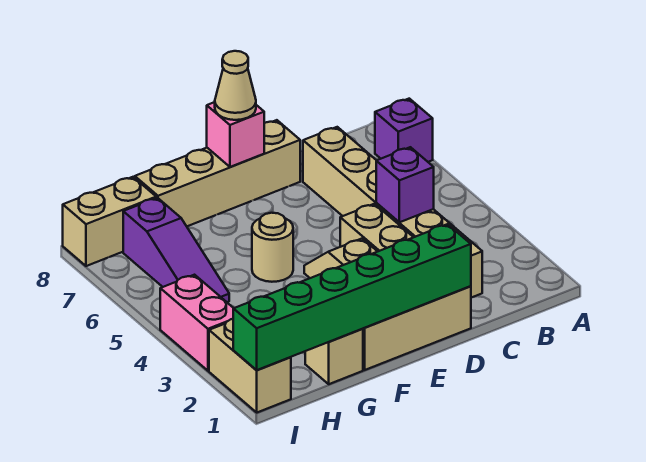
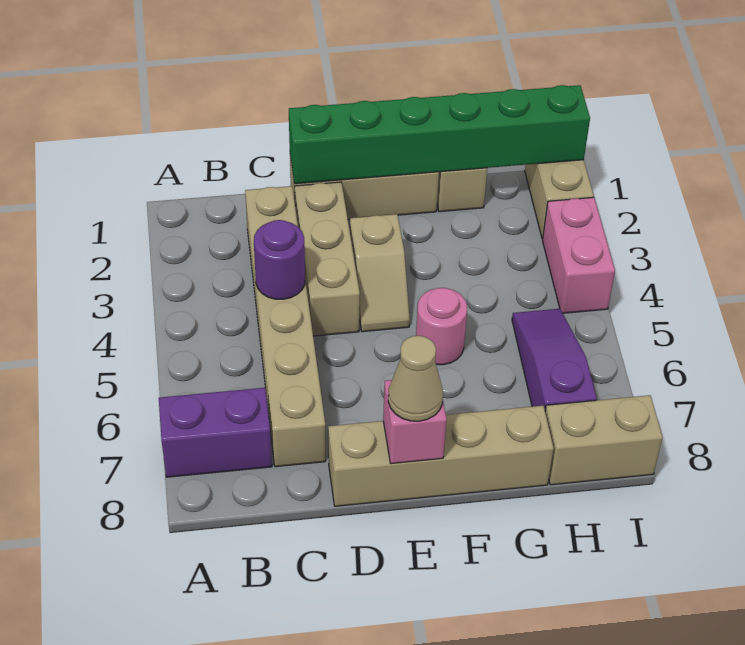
purple 1x1 brick [375,99,433,162] -> purple 1x2 brick [159,388,272,477]
purple 1x1 brick [376,147,434,222] -> purple 1x1 round brick [254,220,305,299]
tan 1x1 round brick [252,213,293,282] -> pink 1x1 round brick [416,288,467,365]

